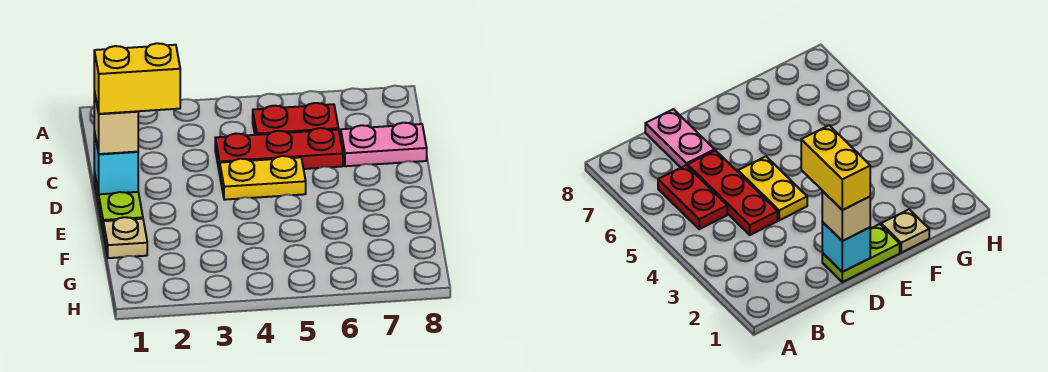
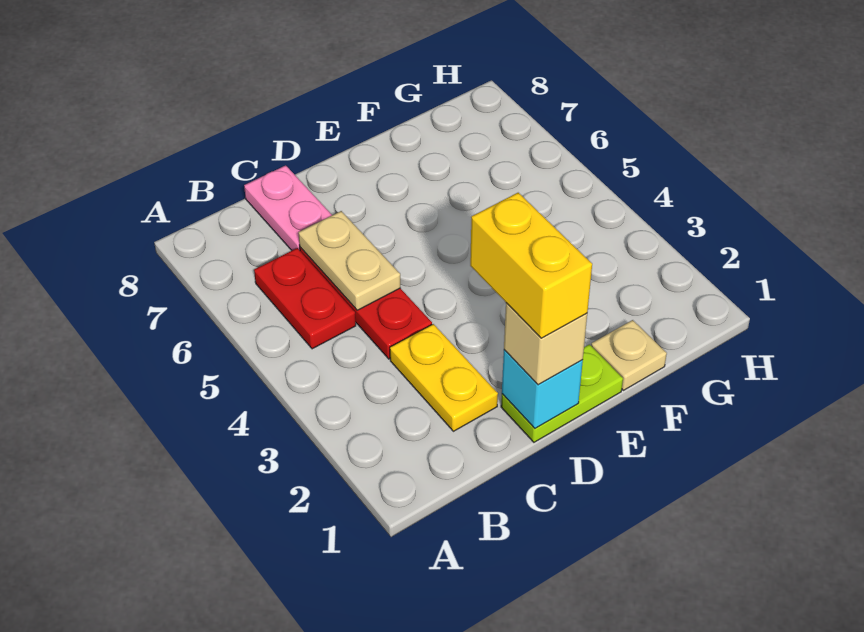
none -> tan 1x2 plate [298,211,401,310]
yellow 1x2 plate [220,156,306,200] -> yellow 1x2 plate moved to [390,324,498,431]

